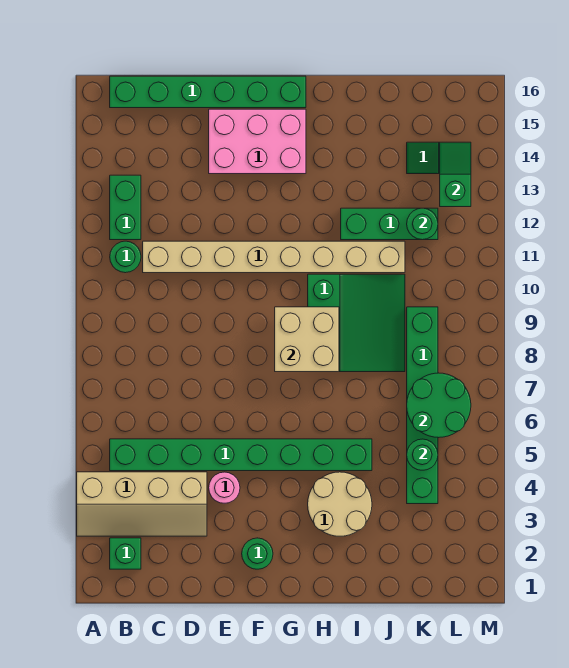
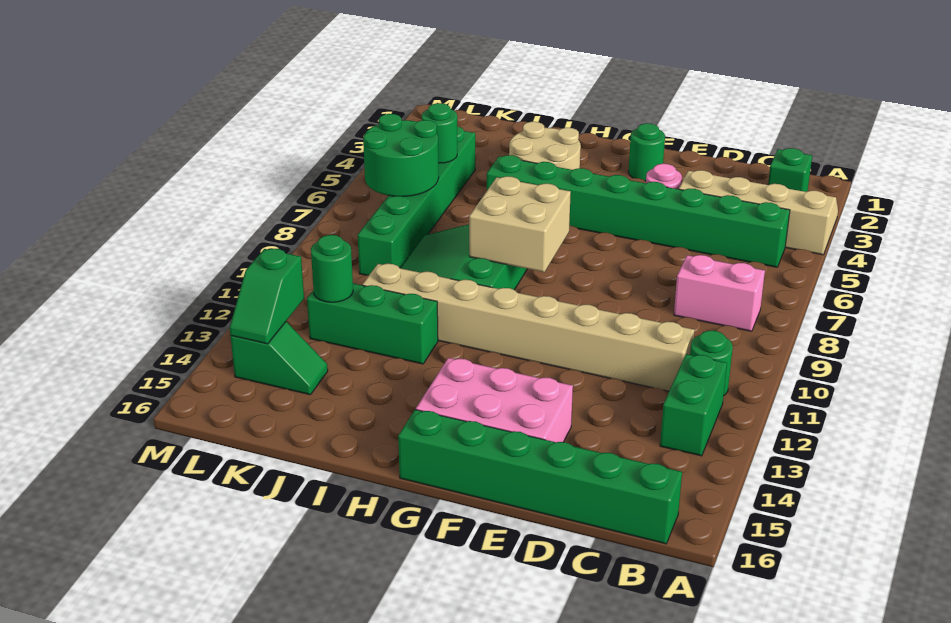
none -> pink 1x2 brick [674,255,765,331]

